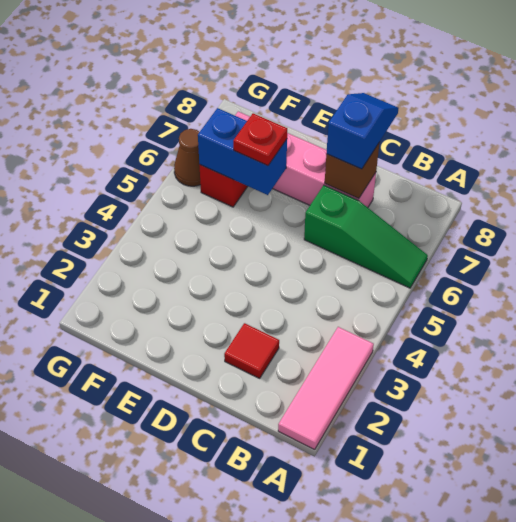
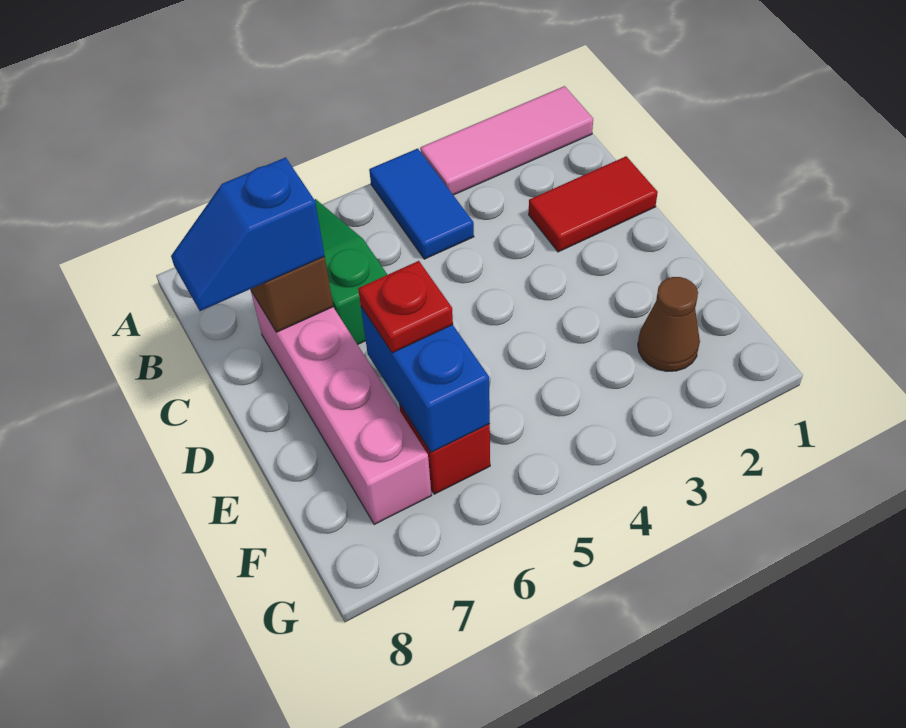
none -> blue 1x2 tile [369,149,474,259]
red 1x1 tile [224,323,279,378] -> red 1x2 tile [529,156,658,252]
brown 1x1 cone [174,129,201,186] -> brown 1x1 cone moved to [638,277,700,371]

